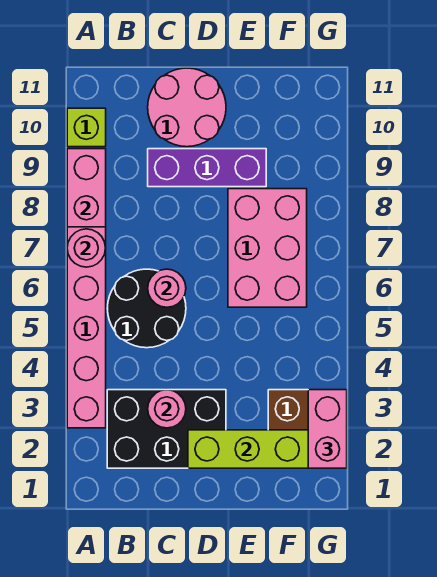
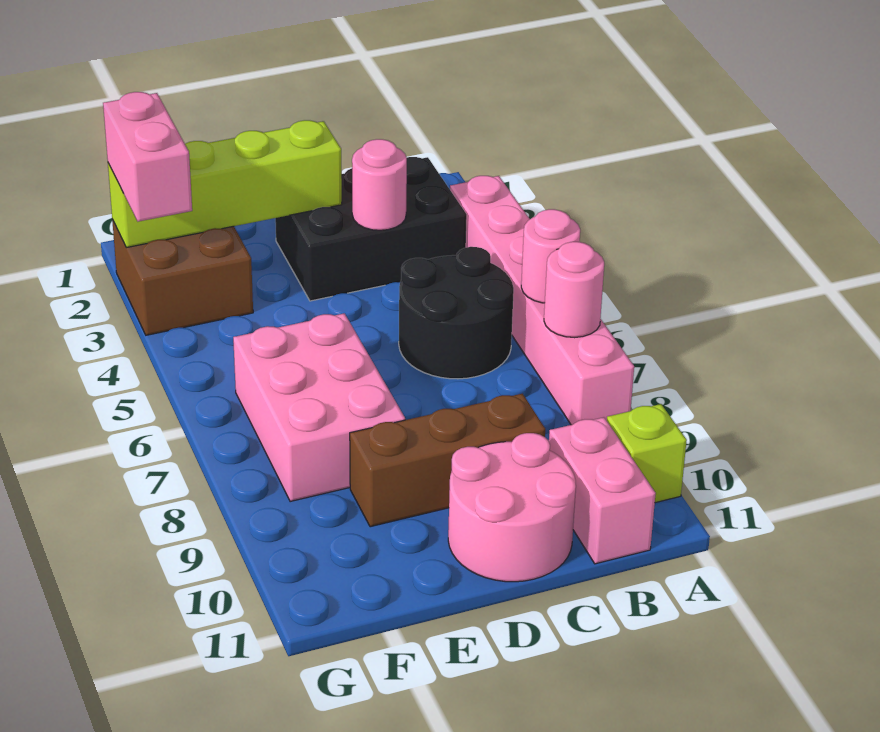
pink 1x2 brick [67,149,106,227] -> pink 1x2 brick moved to [549,417,656,564]
pink 1x1 round brick [148,269,186,307] -> pink 1x1 round brick moved to [521,209,580,303]
purple 1x3 brick [148,149,266,187] -> brown 1x3 brick [350,394,545,527]

